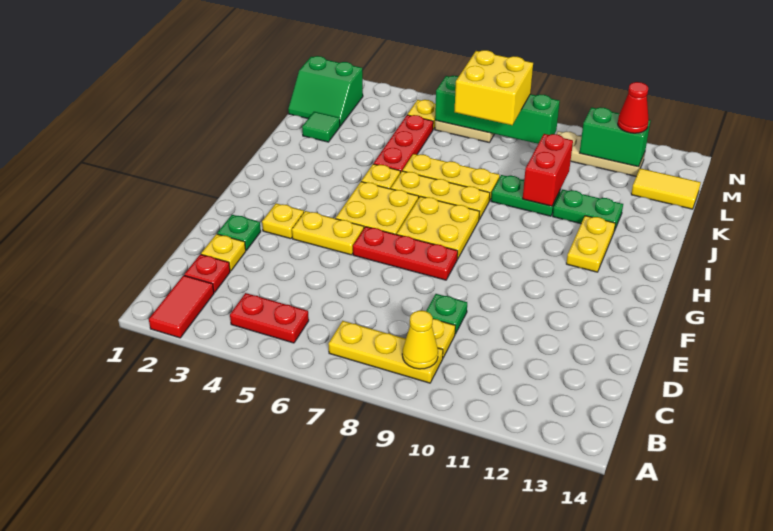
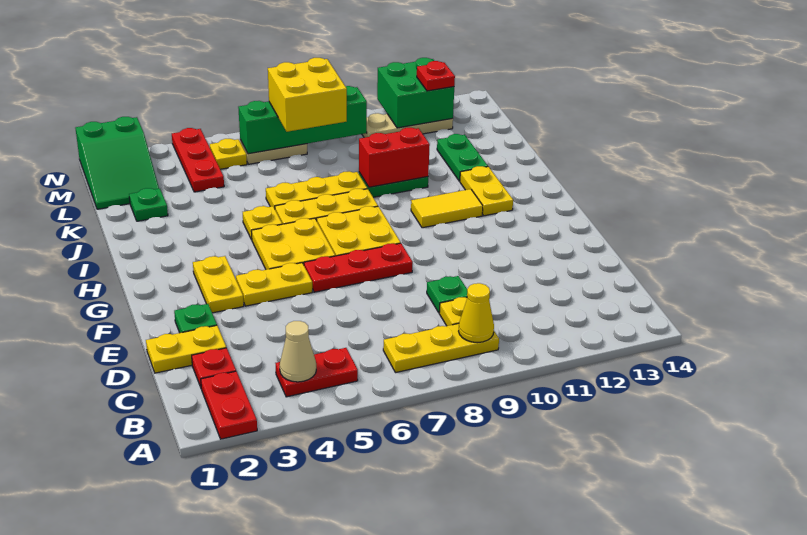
red 1x2 tile [149,275,214,338] -> red 1x2 plate [201,371,257,439]
none -> tan 1x1 cone [280,321,316,382]
yellow 1x1 plate [201,234,246,271] -> yellow 1x2 plate [146,325,226,373]
yellow 1x1 plate [262,203,304,239] -> yellow 1x2 plate [193,256,244,313]
red 1x3 plate [374,115,433,173] -> red 1x3 plate moved to [172,128,224,192]
red 1x2 brick [523,134,573,206] -> red 1x2 brick turned to [359,128,430,187]
green 1x2 plate [553,189,623,231] -> green 1x2 plate turned to [437,134,488,181]
green 1x1 tile [302,112,340,142] -> green 1x1 plate [129,188,168,221]
green 2x2 slope [288,56,363,126] -> green 2x3 slope [76,117,159,209]
yellow 1x2 tile [631,168,701,209] -> yellow 1x2 tile moved to [411,189,483,228]
green 1x2 brick [580,107,651,167] -> green 2x2 brick [377,58,454,128]
red 1x1 cone [618,82,649,133] -> red 1x1 plate [417,61,455,91]

